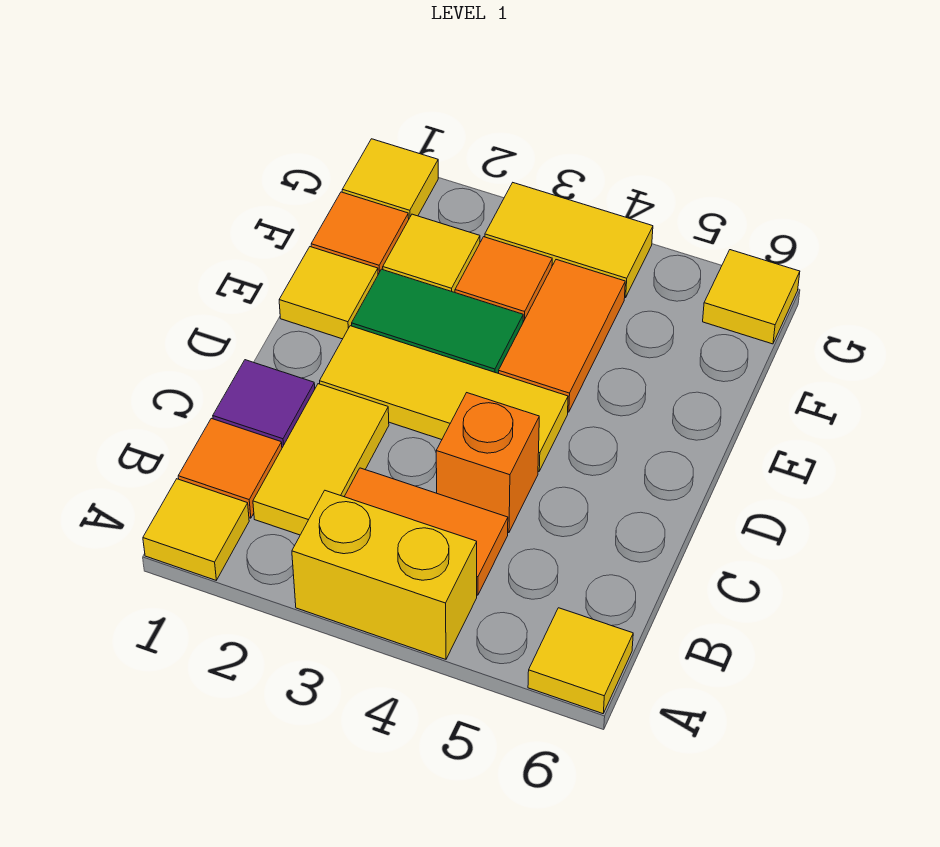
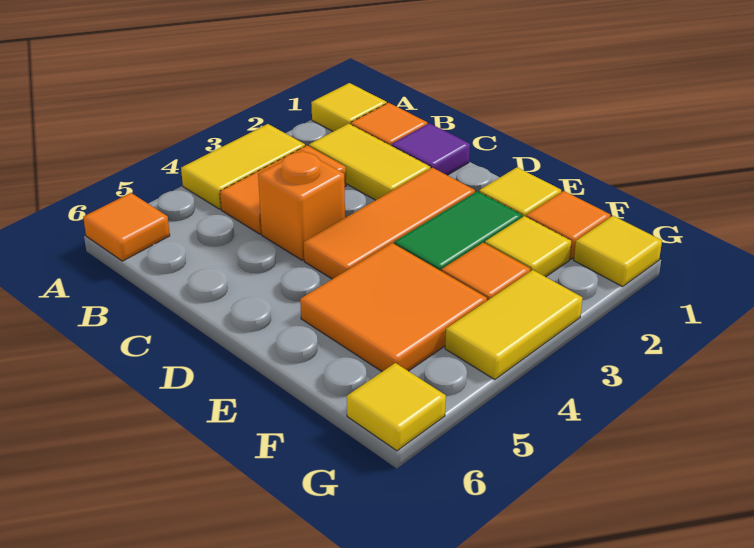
yellow 1x2 brick [292,491,477,659] -> yellow 1x2 tile [181,124,305,209]
yellow 1x1 tile [528,608,633,714] -> orange 1x1 tile [83,193,170,261]
yellow 1x3 tile [320,326,568,471] -> orange 1x3 tile [304,168,475,279]
orange 1x2 tile [499,260,625,412] -> orange 2x2 tile [300,243,487,372]

